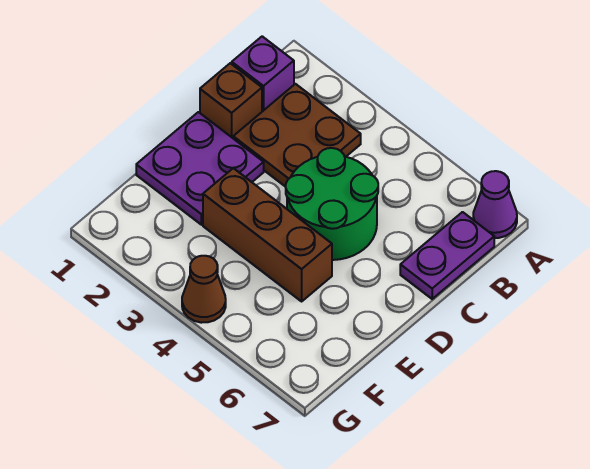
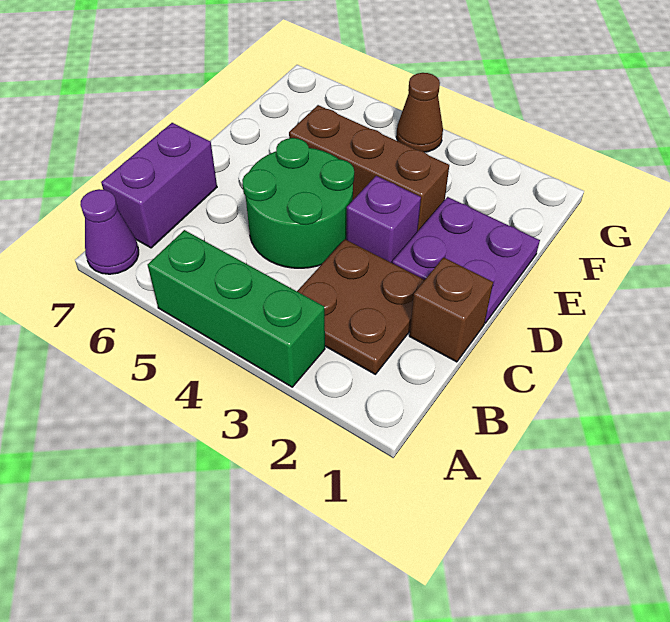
none -> green 1x3 brick [148,230,325,387]
purple 1x1 brick [232,36,294,112] -> purple 1x1 brick moved to [346,176,421,263]
purple 1x2 plate [400,212,494,299] -> purple 1x2 brick [101,123,217,248]

